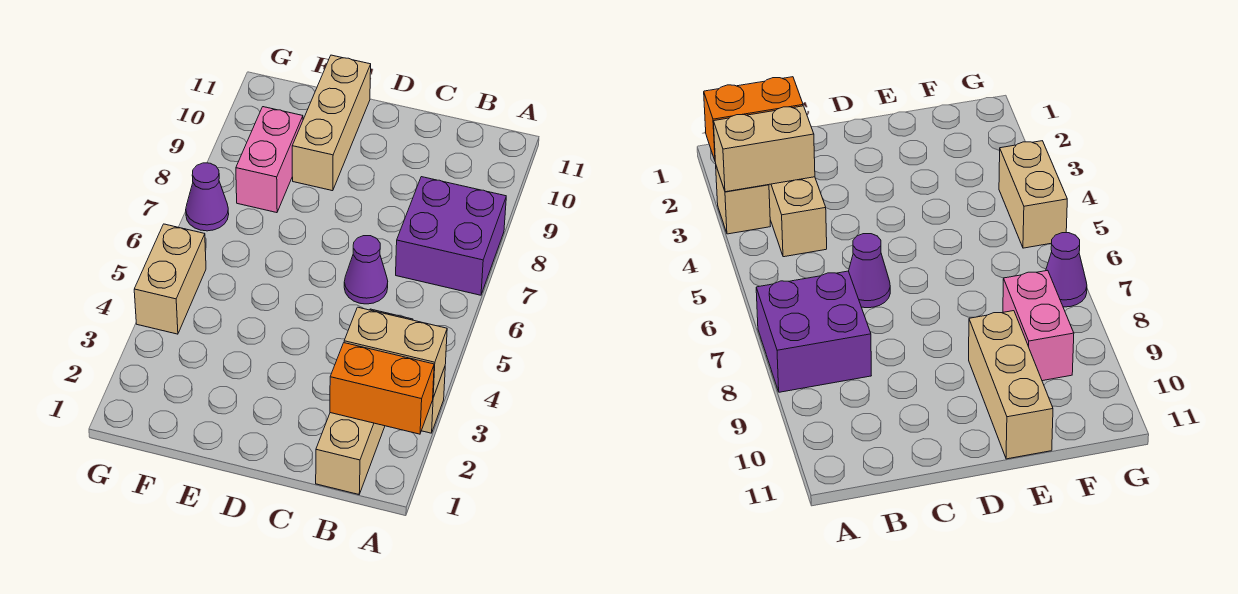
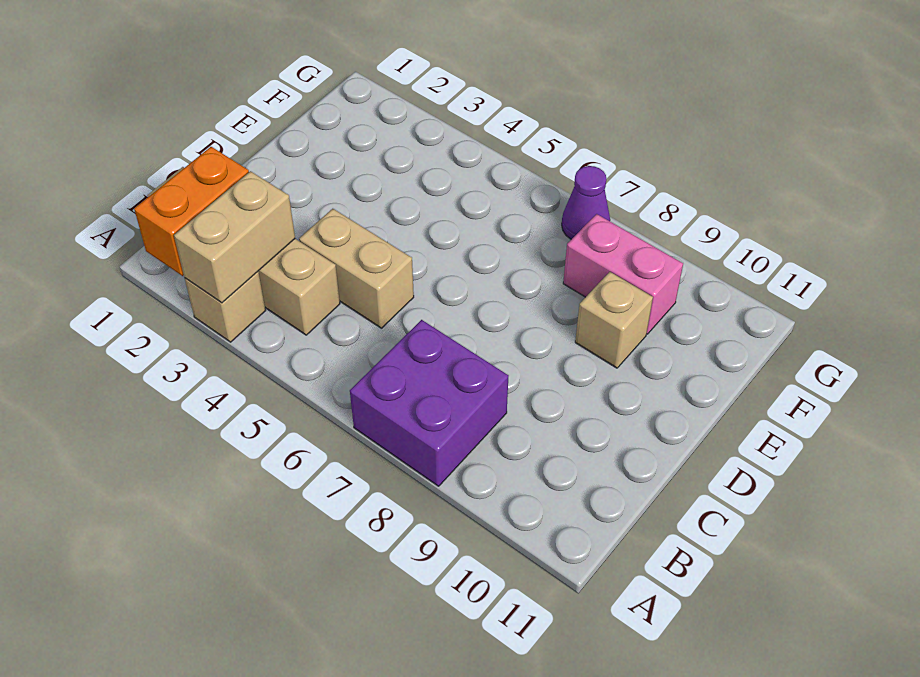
purple 1x1 cone [344,236,388,304] -> none
tan 1x3 brick [292,55,371,191] -> tan 1x1 brick [575,272,653,368]
tan 1x2 brick [134,224,206,334] -> tan 1x2 brick moved to [299,209,414,328]

